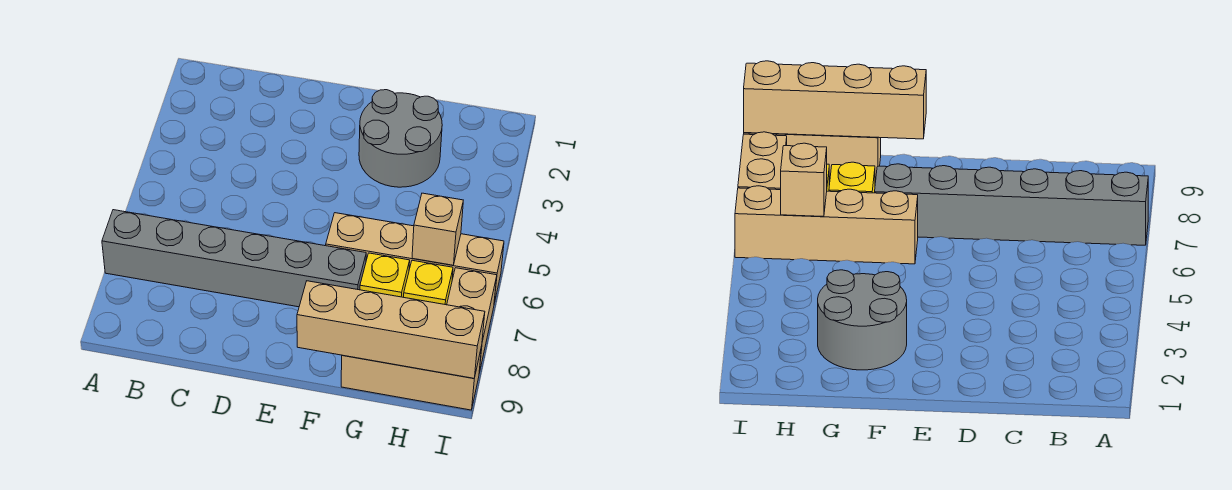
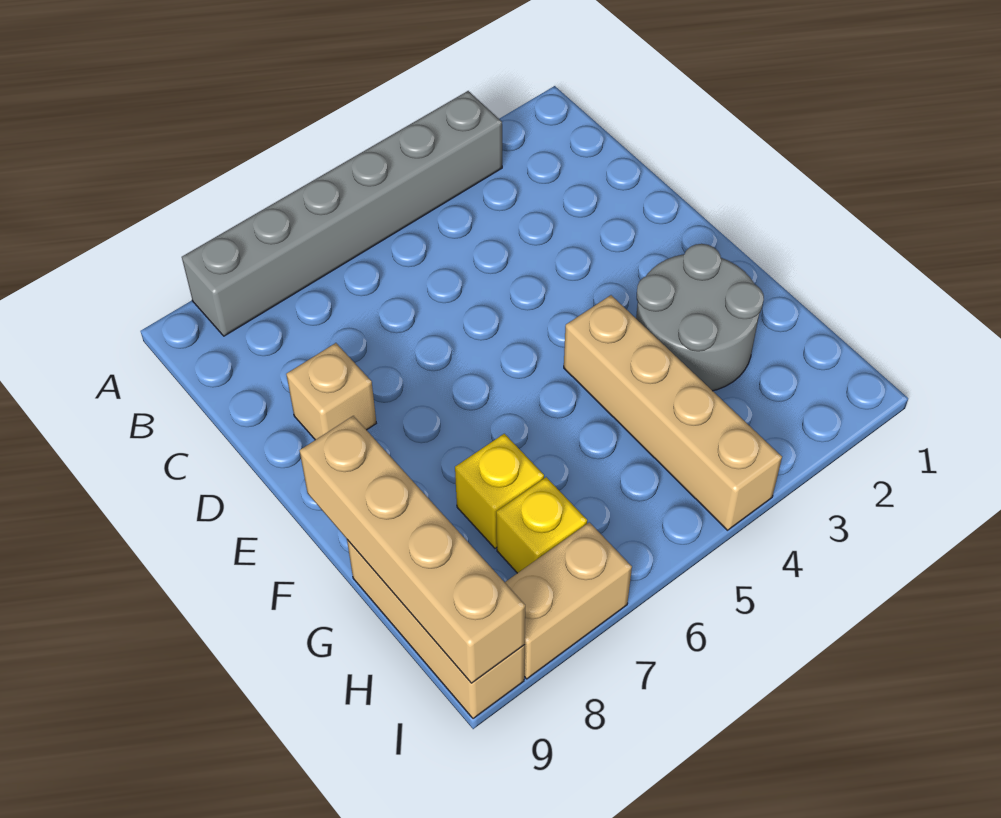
grey 1x6 brick [102,210,366,307] -> grey 1x6 brick turned to [182,91,502,336]
tan 1x4 brick [326,213,504,303] -> tan 1x4 brick moved to [564,295,782,530]
tan 1x1 brick [412,193,463,265] -> tan 1x1 brick moved to [286,343,376,440]

